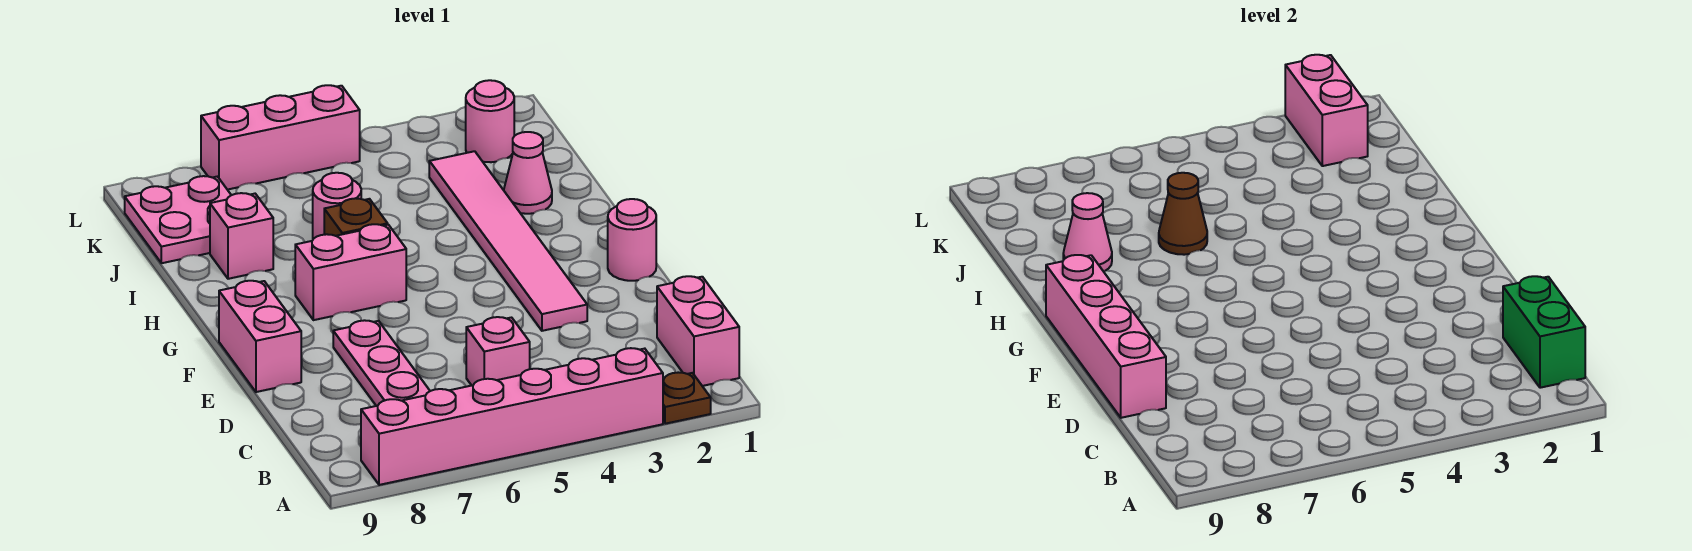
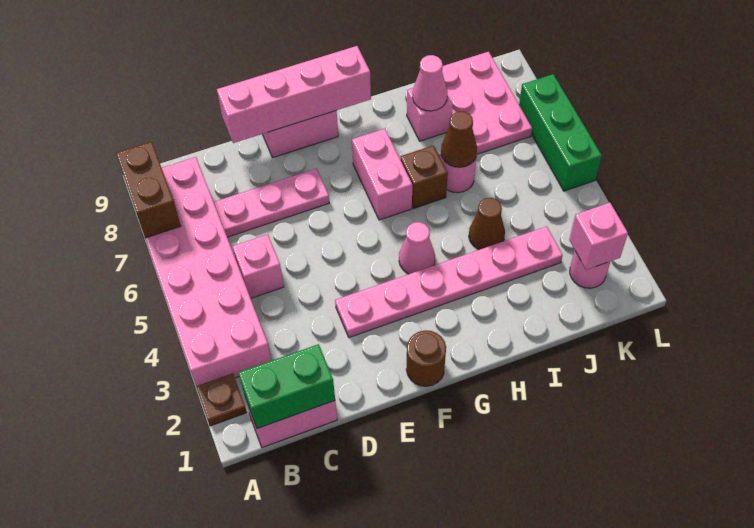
pink 1x6 brick [361,348,663,485] -> pink 2x6 brick [145,157,271,386]
none -> brown 1x2 brick [116,142,181,238]
pink 1x6 tile [429,151,587,331] -> pink 1x6 plate [335,226,563,338]
pink 1x1 round brick [608,199,656,281] -> brown 1x1 round brick [406,330,446,386]
pink 1x1 cone [504,132,552,214] -> pink 1x1 cone moved to [399,222,435,274]
none -> brown 1x1 cone [469,198,505,250]
pink 2x2 plate [125,176,231,263] -> pink 2x3 plate [442,52,532,154]
pink 1x2 brick [1285,55,1368,166] -> pink 1x1 brick [569,203,628,270]
pink 1x3 brick [201,85,360,190] -> green 1x3 brick [519,74,602,191]

